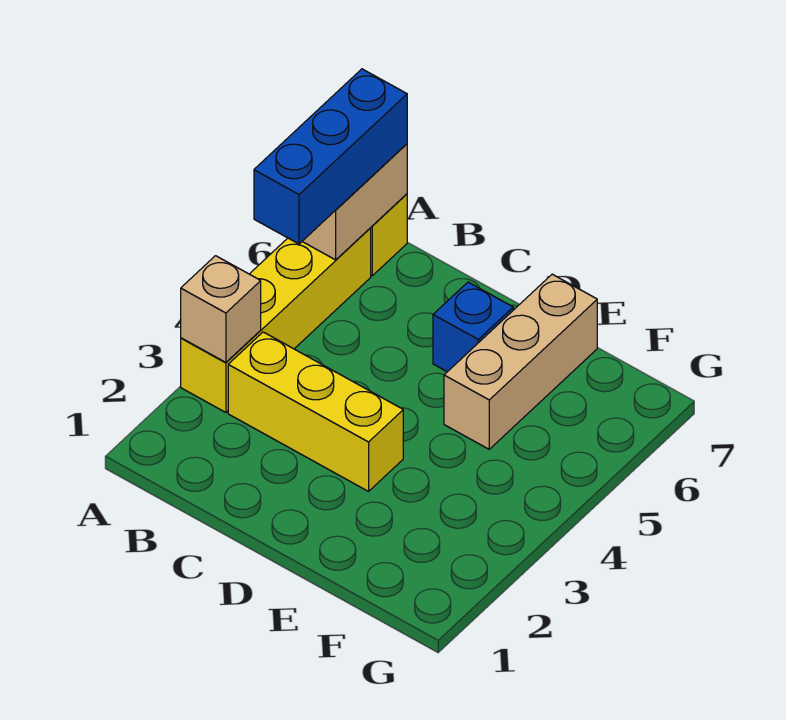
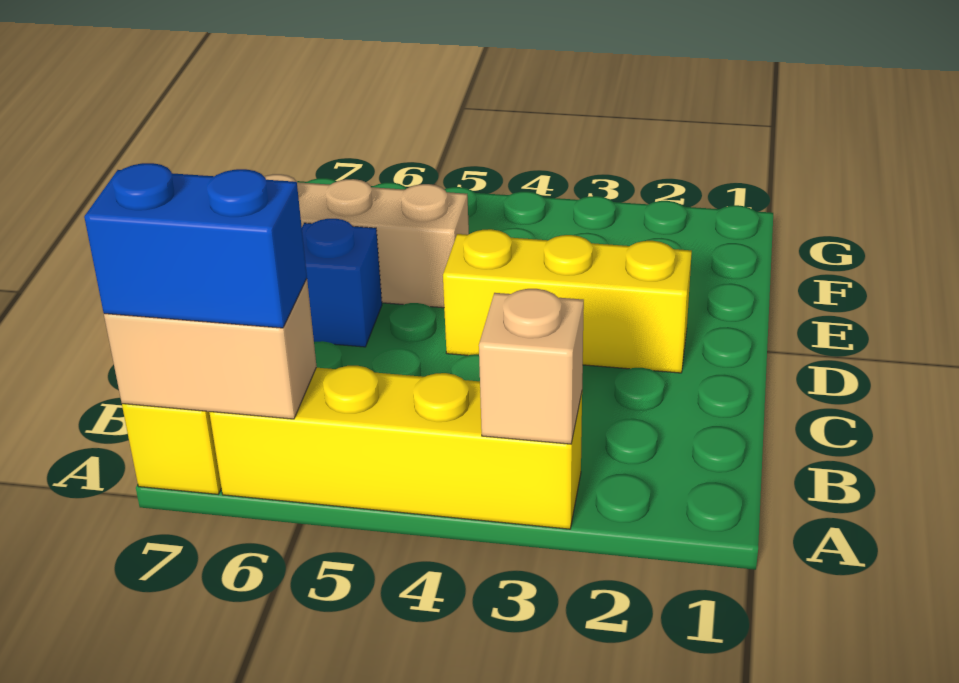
blue 1x3 brick [254,69,407,244] -> blue 1x2 brick [84,163,307,328]
yellow 1x3 brick [228,332,403,491] -> yellow 1x3 brick turned to [443,229,692,373]

